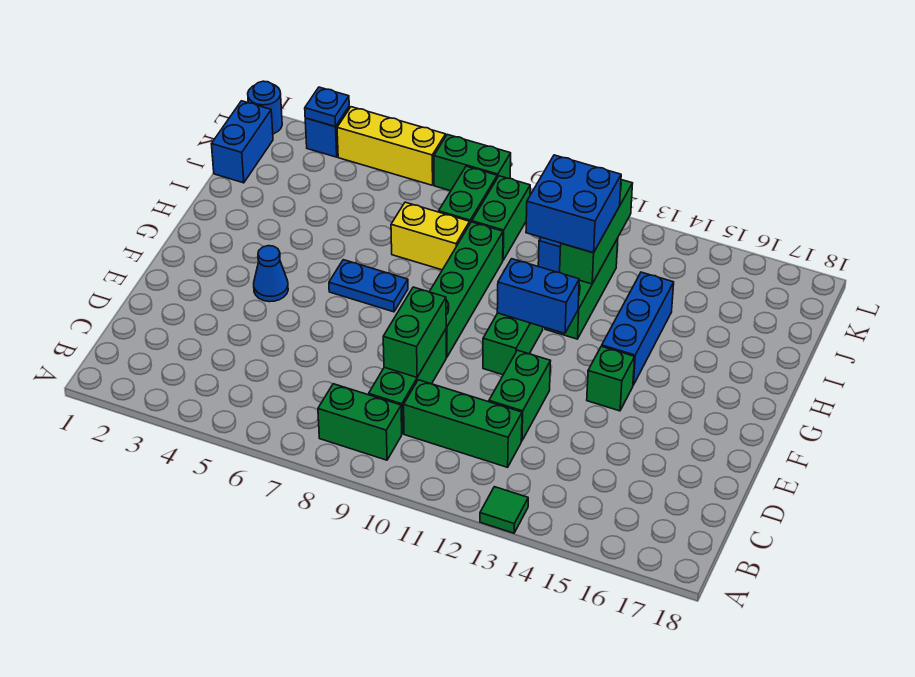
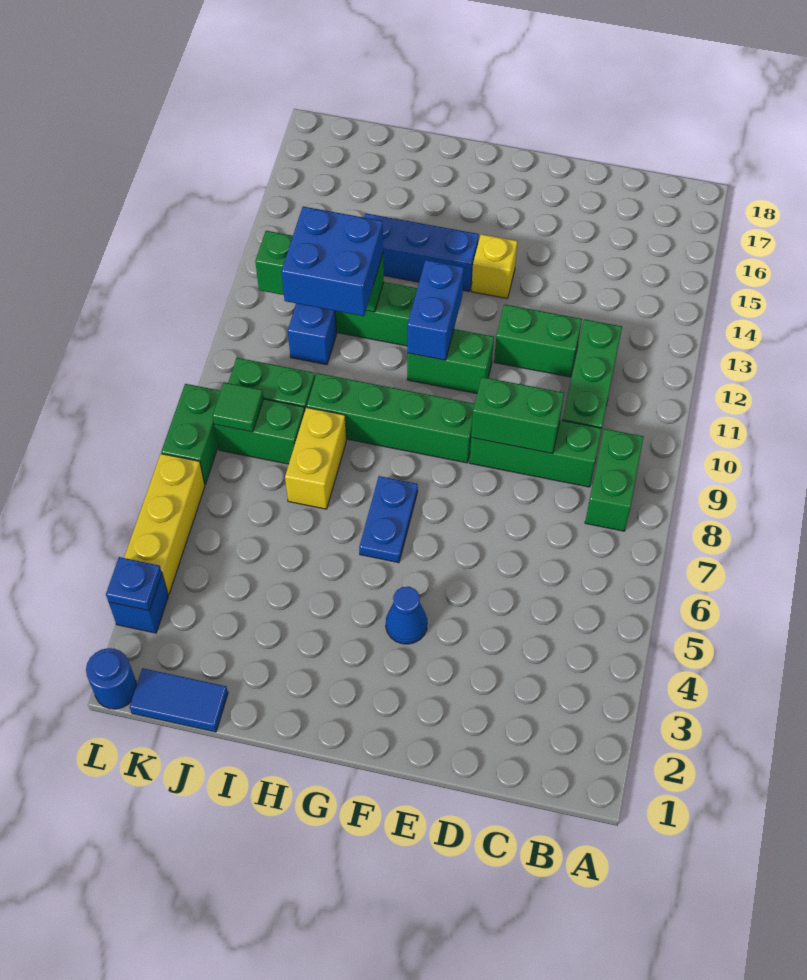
green 1x1 tile [480,487,528,533] -> green 1x1 tile moved to [213,383,264,432]
green 1x1 brick [587,346,635,411] -> yellow 1x1 brick [471,234,517,298]
blue 1x2 brick [212,101,273,183] -> blue 1x2 tile [130,668,228,732]

